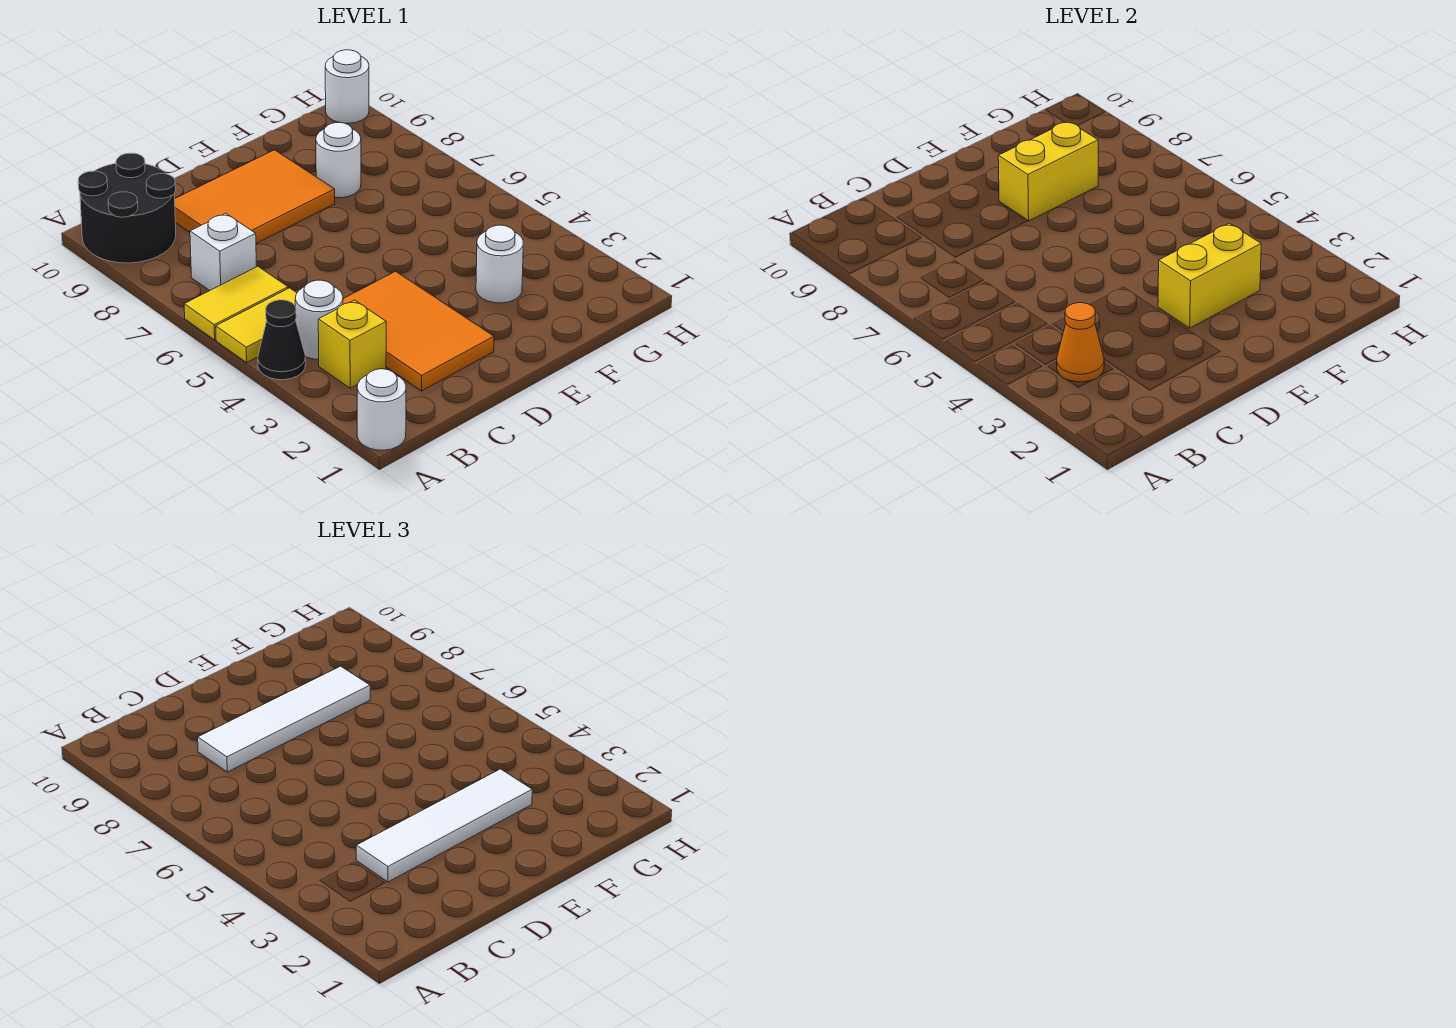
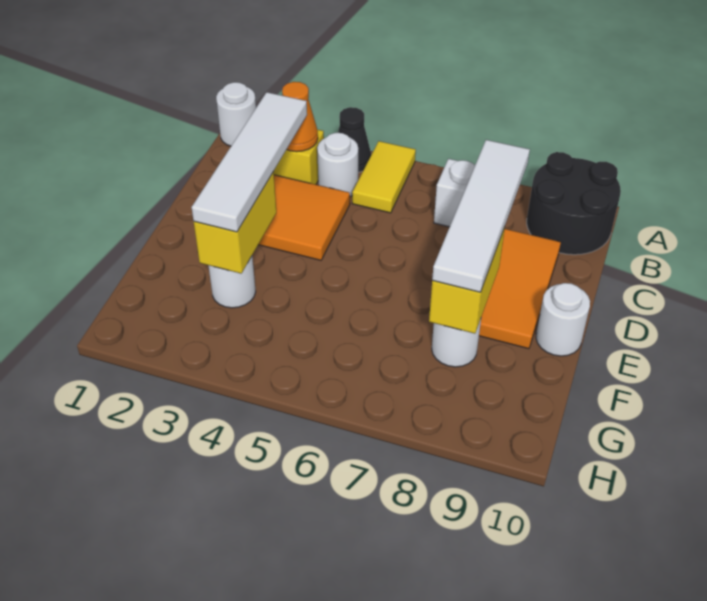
yellow 1x2 tile [184,266,288,340] -> none
white 1x1 round brick [325,50,369,123] -> white 1x1 round brick moved to [536,283,590,356]

